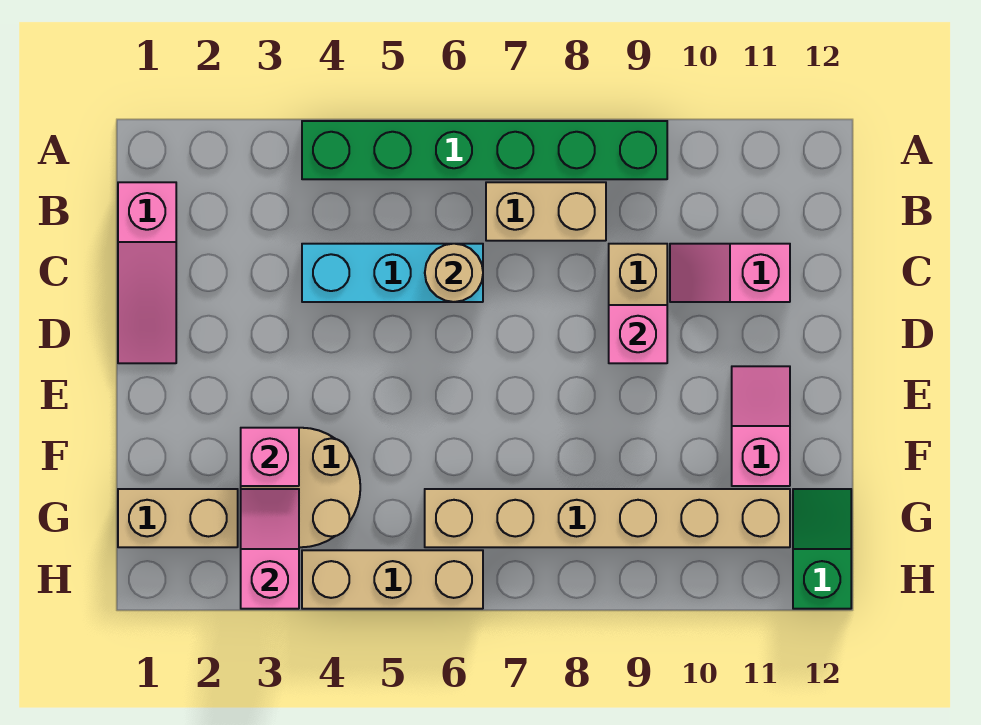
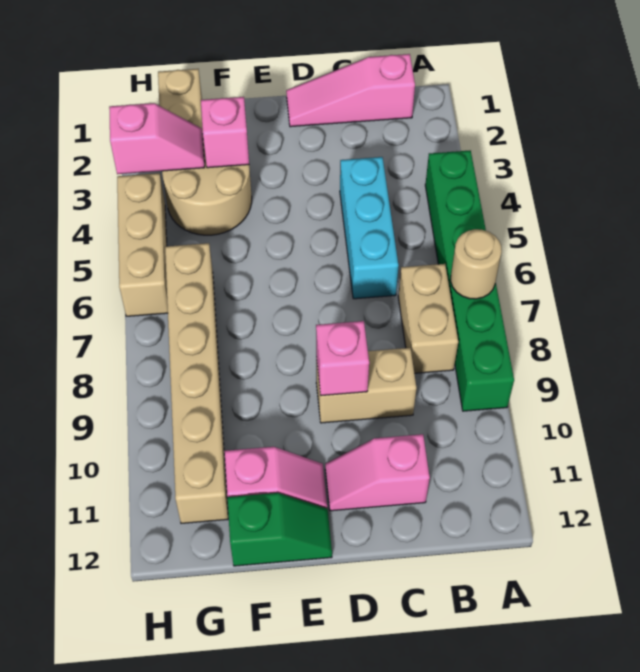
tan 1x1 round brick [425,244,483,302] -> tan 1x1 round brick moved to [451,229,502,299]
pink 1x2 slope [670,244,790,302] -> pink 1x2 slope turned to [325,434,430,511]
green 1x2 slope [793,489,851,609] -> green 1x2 slope moved to [227,493,332,566]

